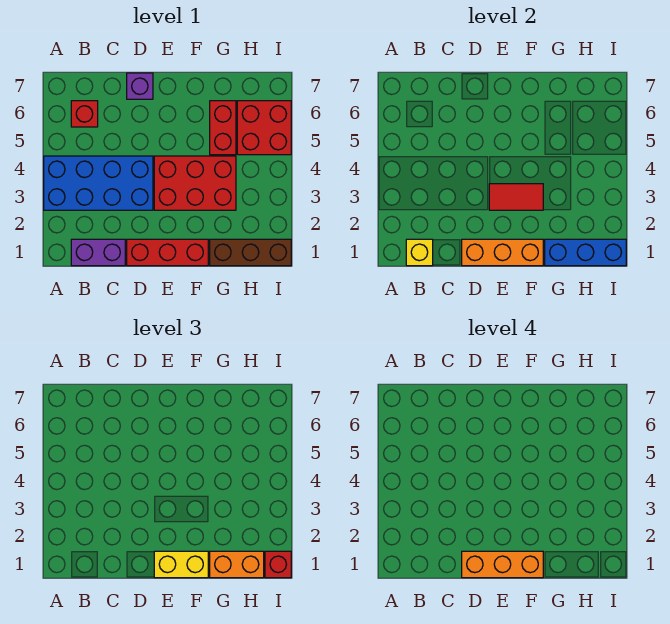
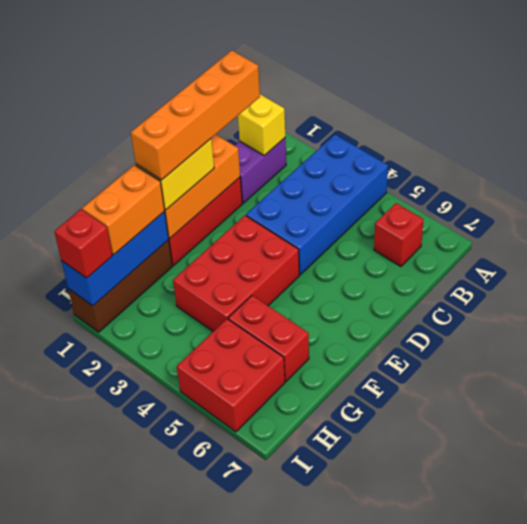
orange 1x3 brick [462,551,543,578] -> orange 1x4 brick [131,50,260,180]
purple 1x1 brick [127,73,153,99] -> none
red 1x2 tile [489,184,543,210] -> none

